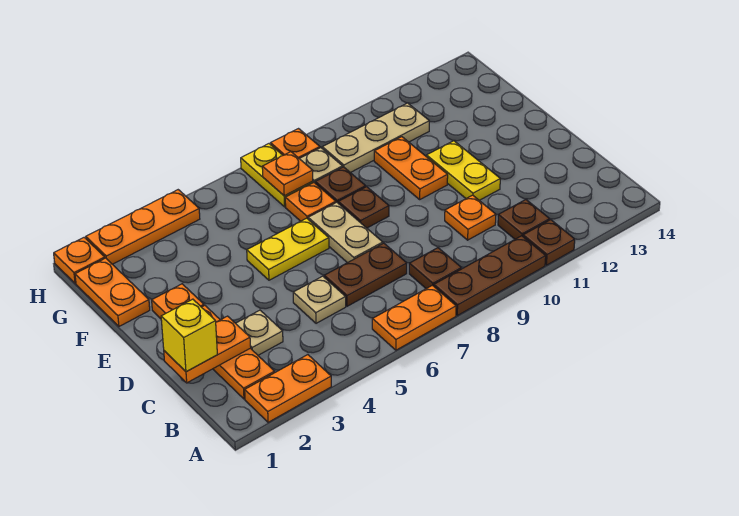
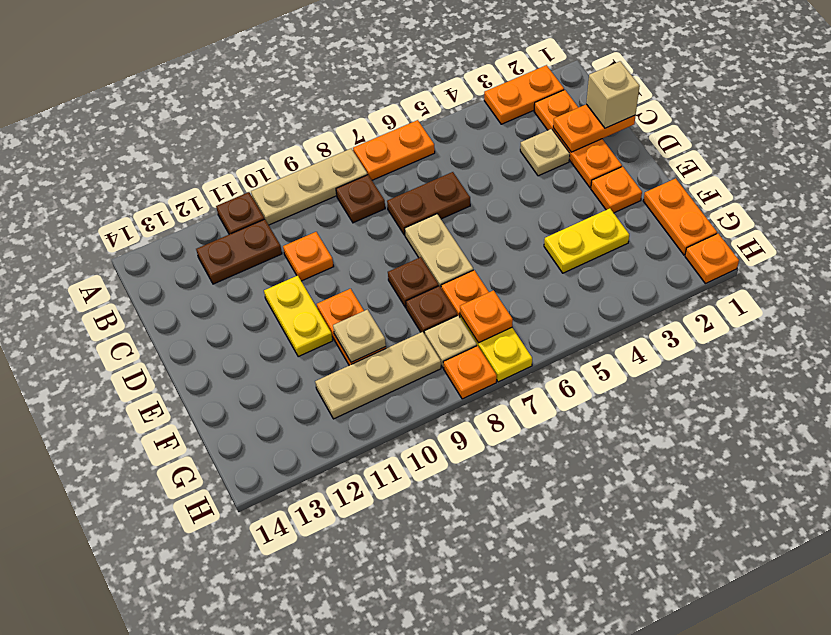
brown 1x3 plate [434,236,546,316] -> tan 1x3 plate [251,149,368,225]
brown 1x1 plate [498,200,550,239] -> brown 1x2 plate [196,219,282,284]
yellow 1x1 brick [161,299,217,372] -> tan 1x1 brick [586,61,640,128]
tan 1x1 plate [293,276,346,323] -> tan 1x1 plate moved to [333,310,386,362]
yellow 1x2 plate [247,218,329,280] -> yellow 1x2 plate moved to [544,208,629,273]
orange 1x3 plate [86,190,200,264] -> none

